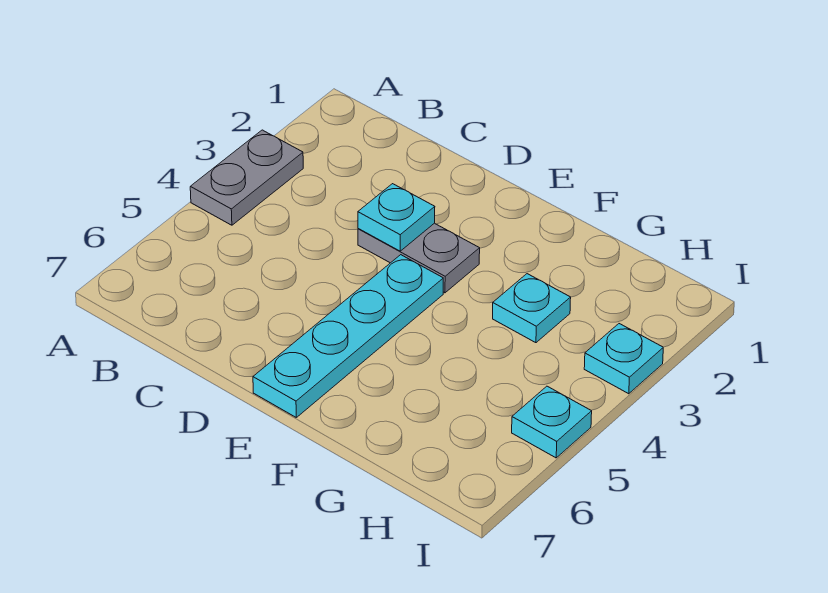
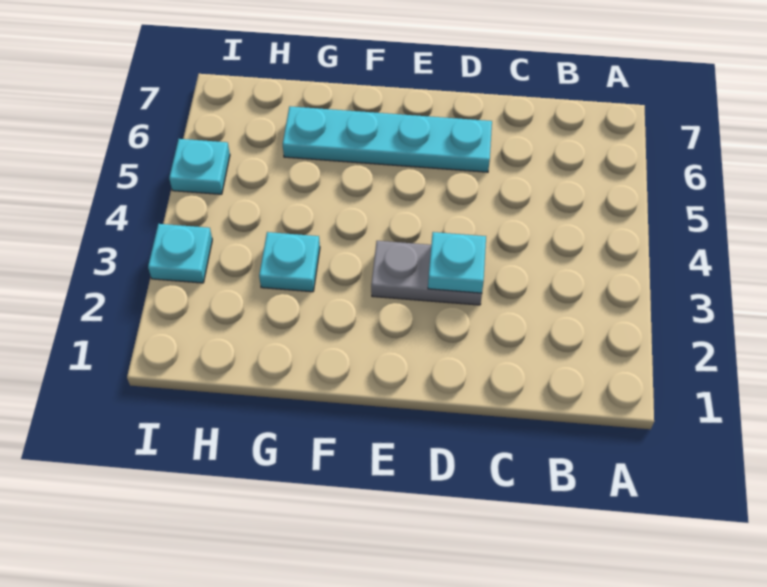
grey 1x2 plate [190,130,303,225] -> none
cyan 1x4 plate [253,255,443,417] -> cyan 1x4 plate turned to [283,106,492,172]

